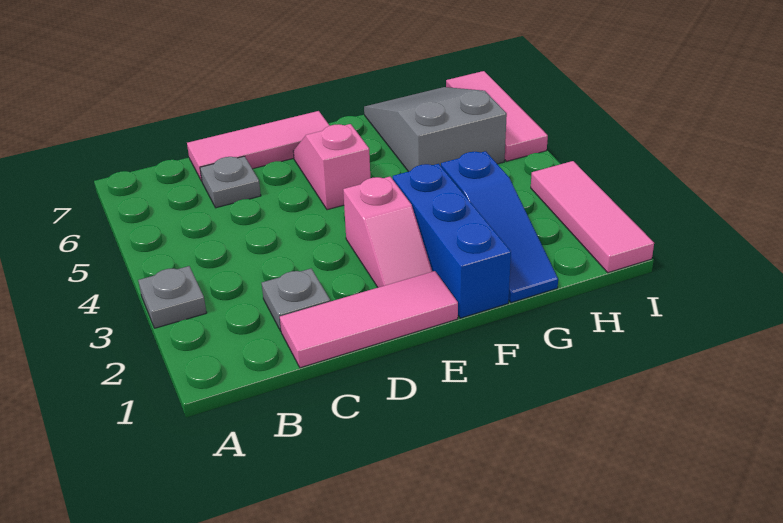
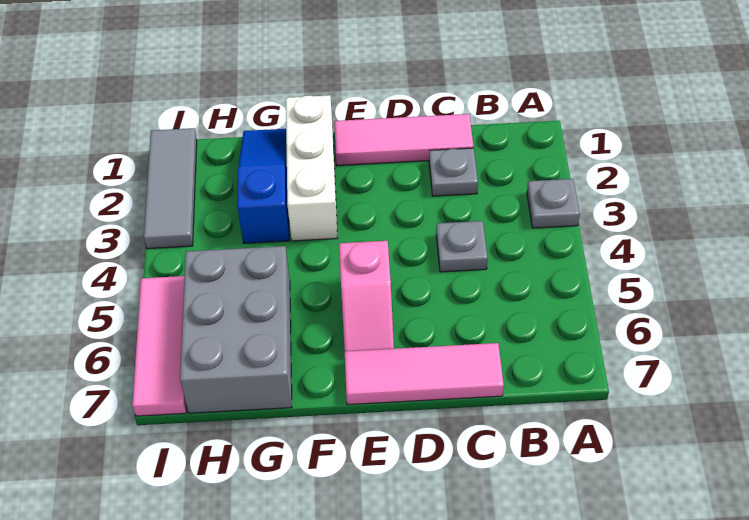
grey 1x1 plate [200,156,261,208] -> grey 1x1 plate moved to [436,221,488,272]
pink 1x2 slope [343,177,432,287] -> none
blue 1x3 brick [393,164,511,318] -> white 1x3 brick [286,95,337,241]
grey 2x3 slope [364,87,507,172] -> grey 2x3 brick [180,246,292,413]
pink 1x3 tile [531,161,654,273] -> grey 1x3 tile [144,128,197,249]

